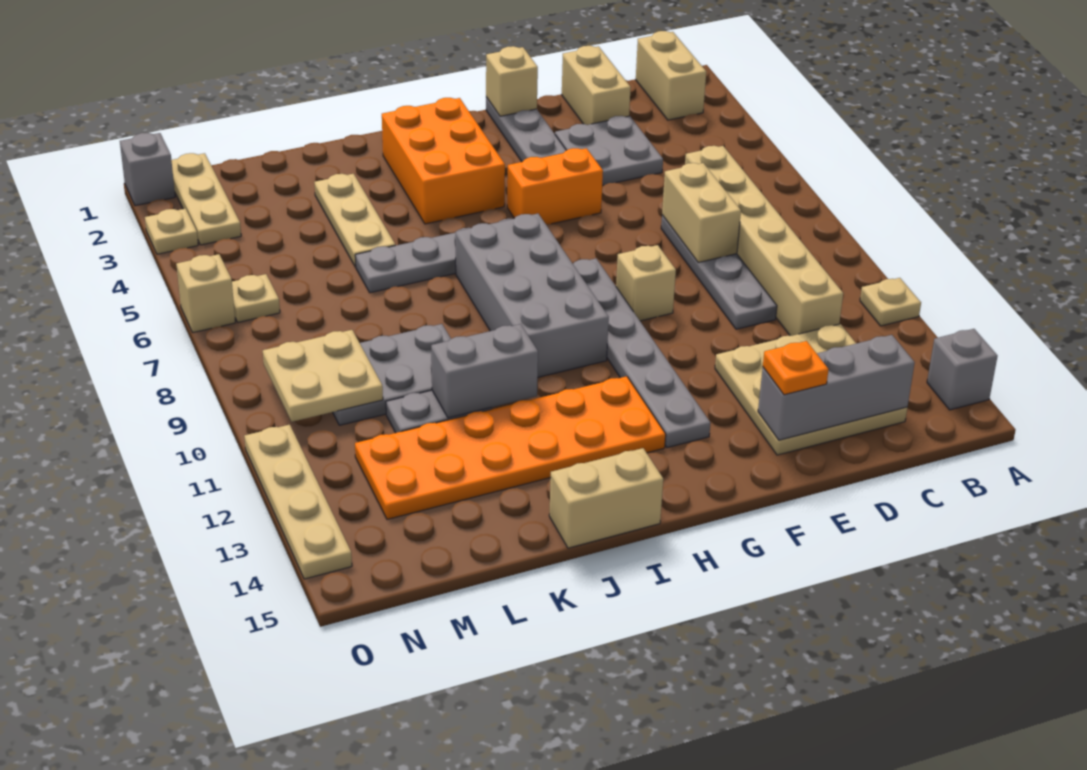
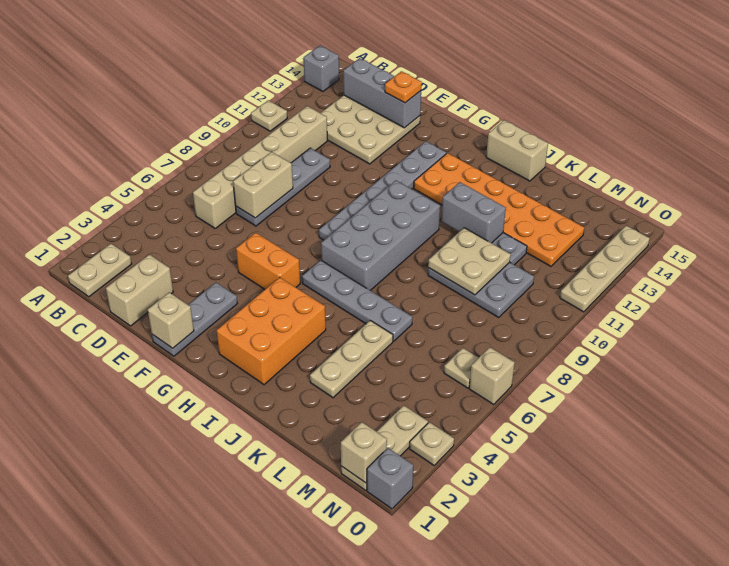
tan 1x2 brick [636,31,706,120] -> tan 1x2 plate [68,244,132,297]
grey 2x2 plate [555,116,663,186] -> none
tan 1x1 brick [616,245,676,321] -> tan 1x1 brick moved to [341,422,387,483]
tan 2x2 plate [263,330,383,422] -> tan 2x2 plate moved to [428,228,511,295]

